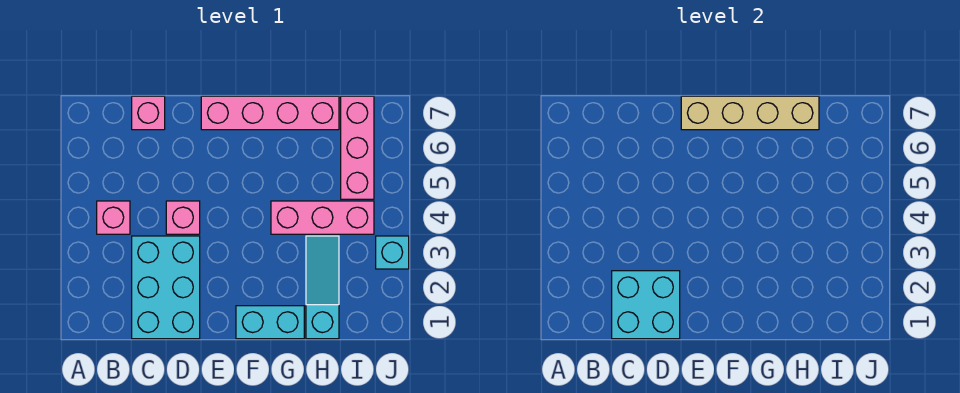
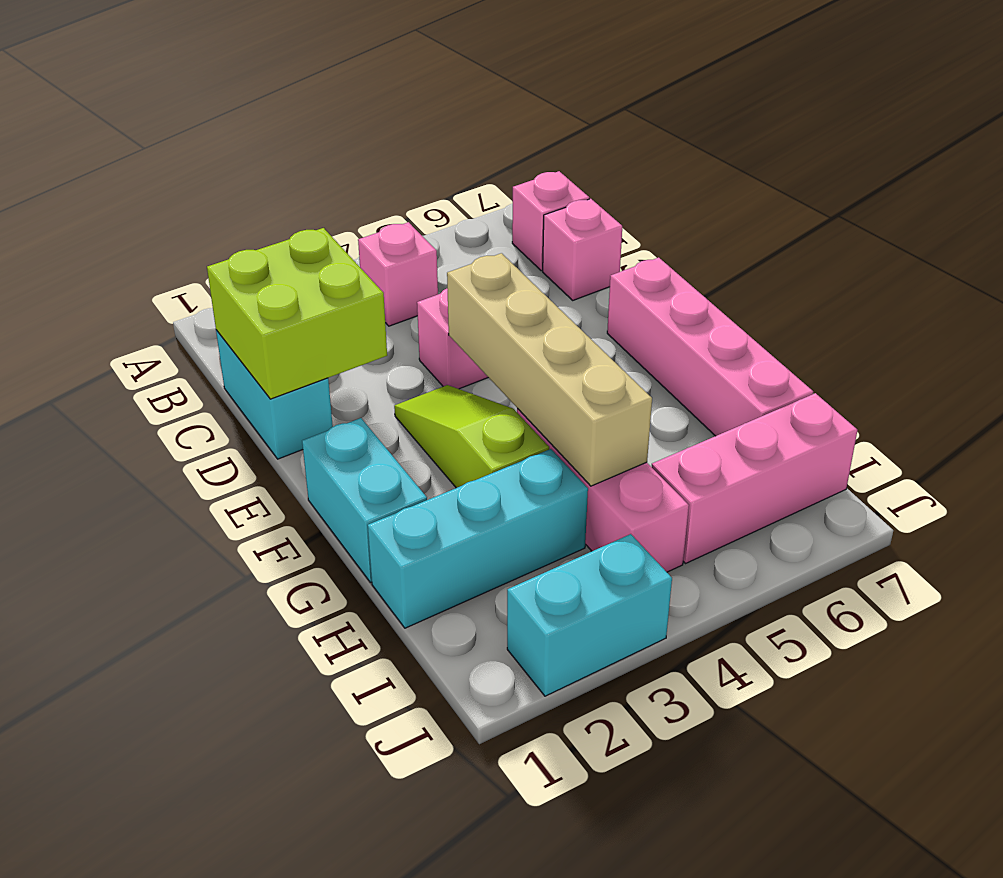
none -> pink 1x1 brick [512,171,589,271]
cyan 2x3 brick [132,236,200,339] -> cyan 1x2 brick [216,330,333,459]
cyan 2x2 brick [612,271,680,339] -> lime 2x2 brick [207,228,387,399]
none -> lime 1x3 slope [394,385,549,488]
tan 1x4 brick [681,96,819,130] -> tan 1x4 brick moved to [447,253,652,486]
cyan 1x3 slope [306,236,339,339] -> cyan 1x3 brick [368,449,588,628]
cyan 1x1 brick [376,236,409,269] -> cyan 1x2 brick [507,534,672,696]

